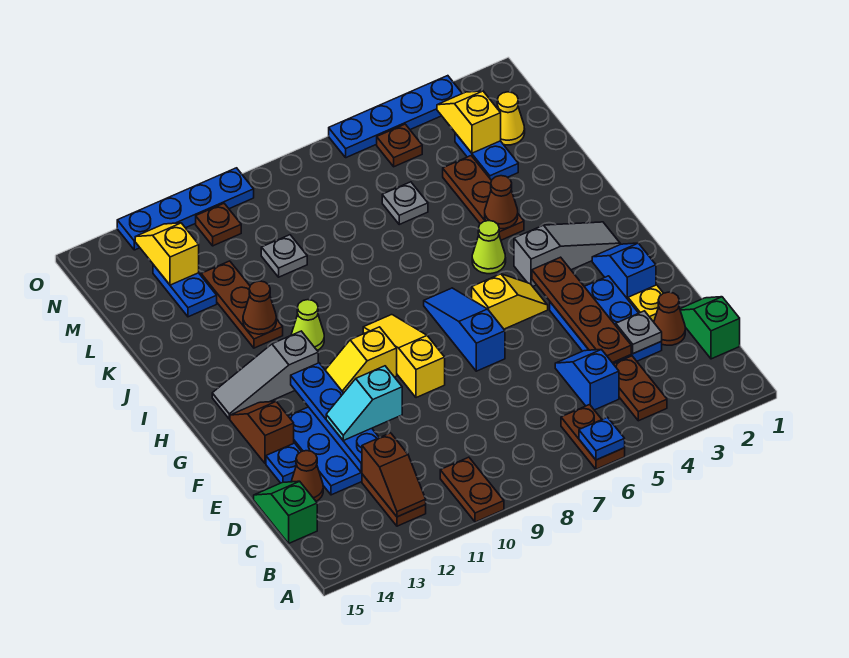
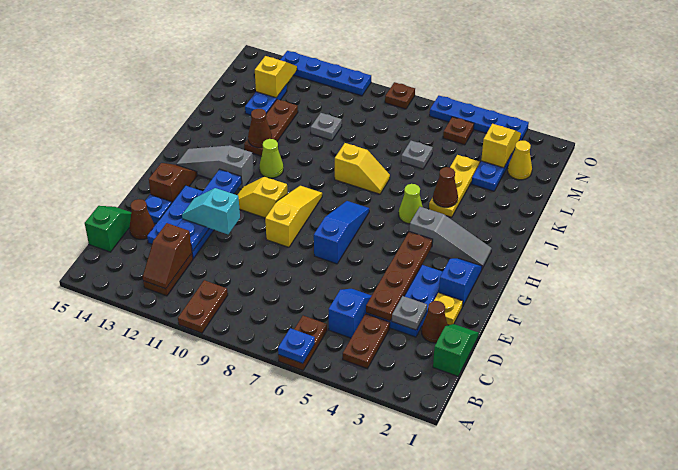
yellow 1x2 slope [472,274,548,329] -> yellow 1x2 slope moved to [335,143,390,194]
brown 1x3 plate [443,156,524,240] -> yellow 1x3 plate [429,155,480,217]
brown 1x1 plate [196,204,241,246] -> brown 1x1 plate moved to [385,82,415,109]

